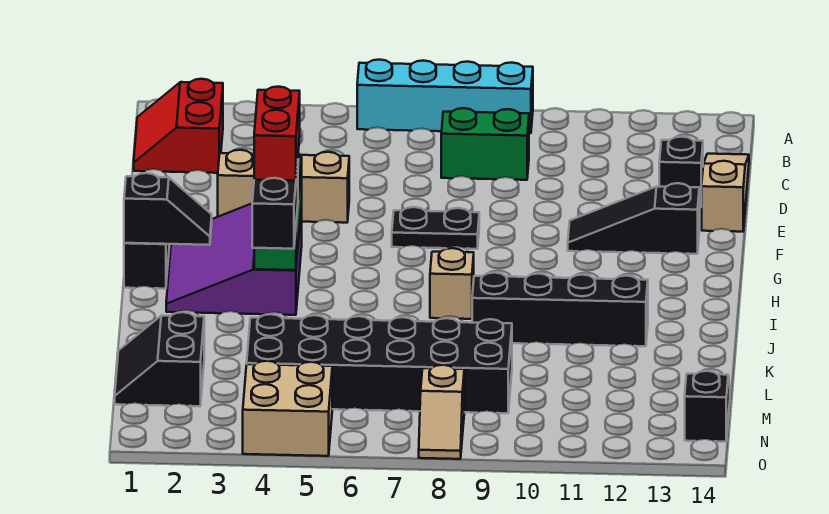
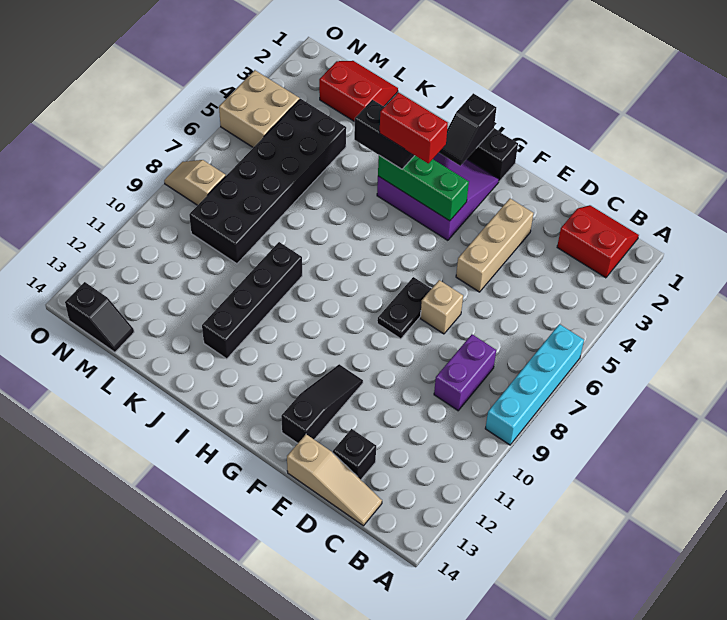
green 1x2 brick [441,108,529,180] -> purple 1x2 brick [434,334,496,411]
tan 1x1 brick [430,248,474,319] -> tan 1x1 brick moved to [420,280,463,334]
black 2x2 slope [115,312,204,406] -> red 2x2 slope [319,61,398,122]

